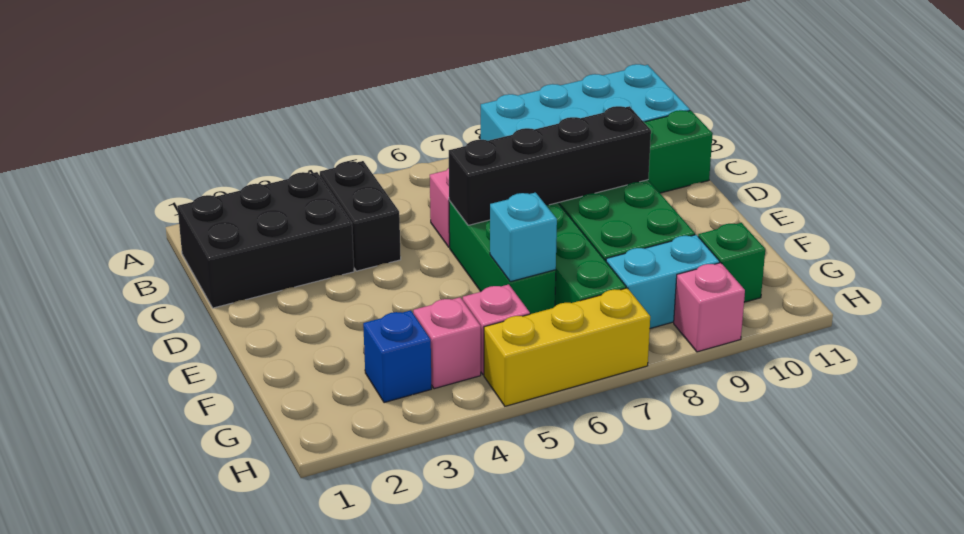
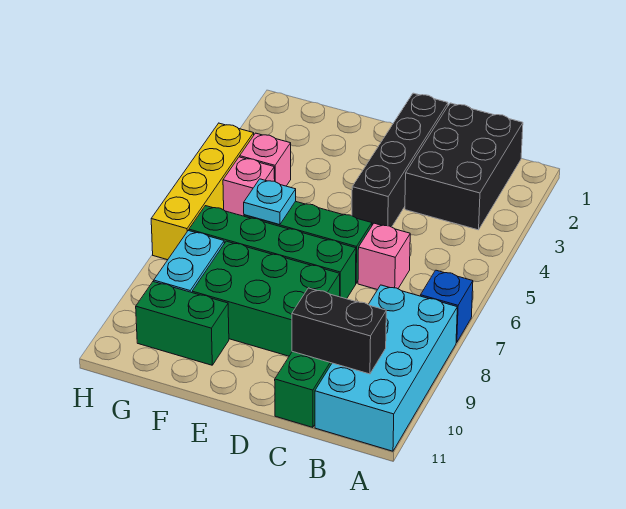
black 1x2 brick [320,161,401,271] -> black 1x2 brick moved to [292,288,386,374]
black 1x4 brick [449,106,651,225] -> black 1x4 brick moved to [352,93,448,227]
cyan 1x1 brick [490,193,557,282] -> cyan 1x1 plate [244,179,296,225]
blue 1x1 brick [363,310,432,403] -> blue 1x1 brick moved to [421,270,473,343]
green 1x1 brick [698,223,765,302] -> green 1x2 brick [136,281,229,365]
yellow 1x3 brick [484,288,650,406] -> yellow 1x4 brick [151,123,254,260]
pink 1x1 brick [674,263,745,352] -> none

